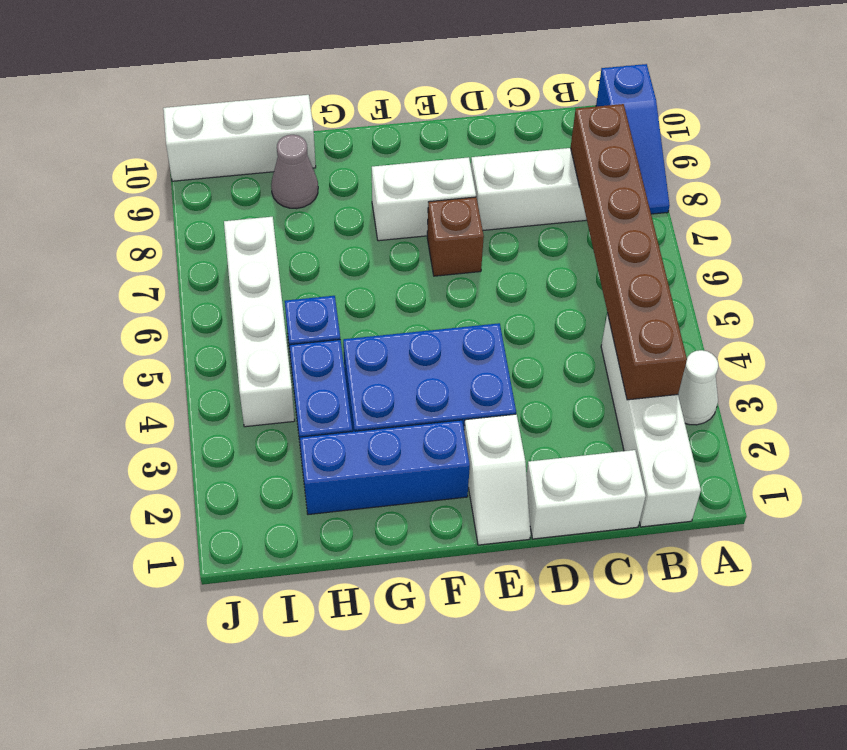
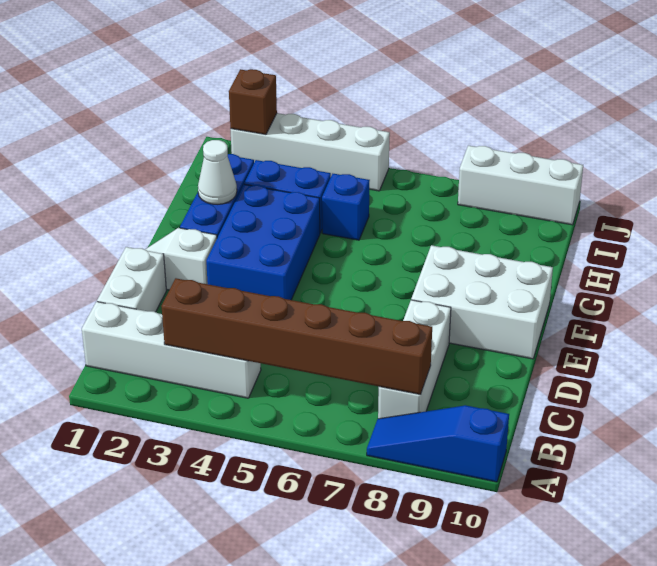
white 1x1 cone [678,350,718,425] -> white 1x1 cone moved to [198,140,237,204]
brown 1x1 brick [427,197,484,276] -> brown 1x1 brick moved to [229,69,277,134]
white 1x2 brick [372,157,476,241] -> white 2x3 brick [411,245,553,359]
grey 1x1 cone [271,135,318,209] -> none
white 1x3 brick [163,95,316,181] -> white 1x3 brick turned to [458,145,583,225]
white 1x4 brick [224,217,295,427] -> white 1x4 brick moved to [231,113,390,191]

